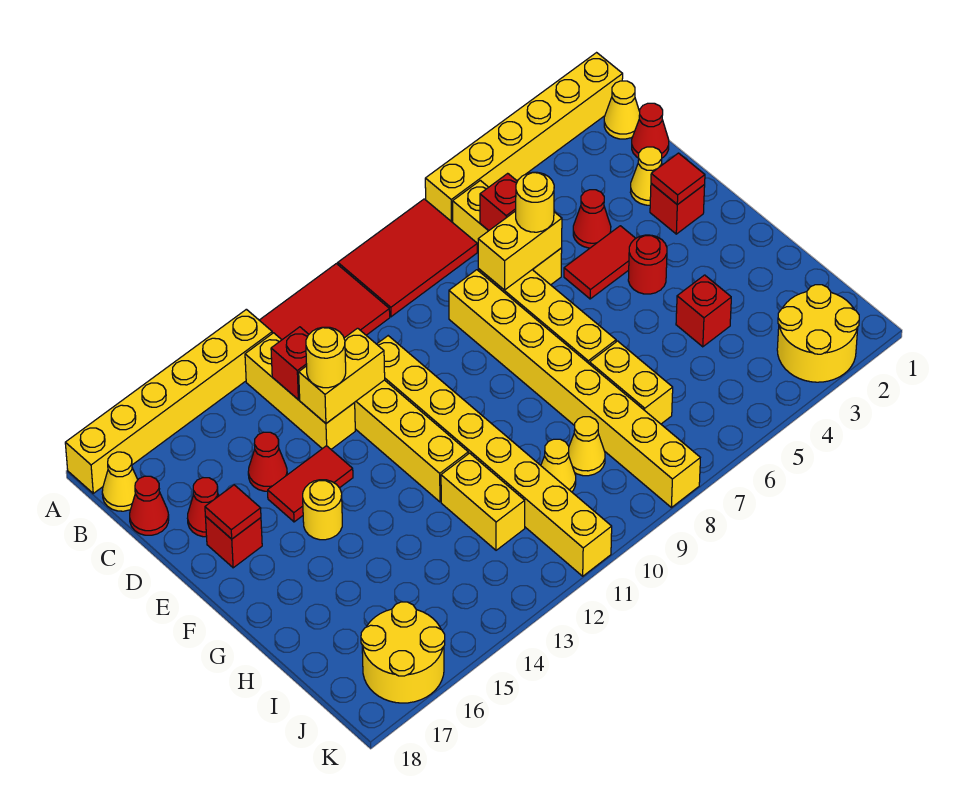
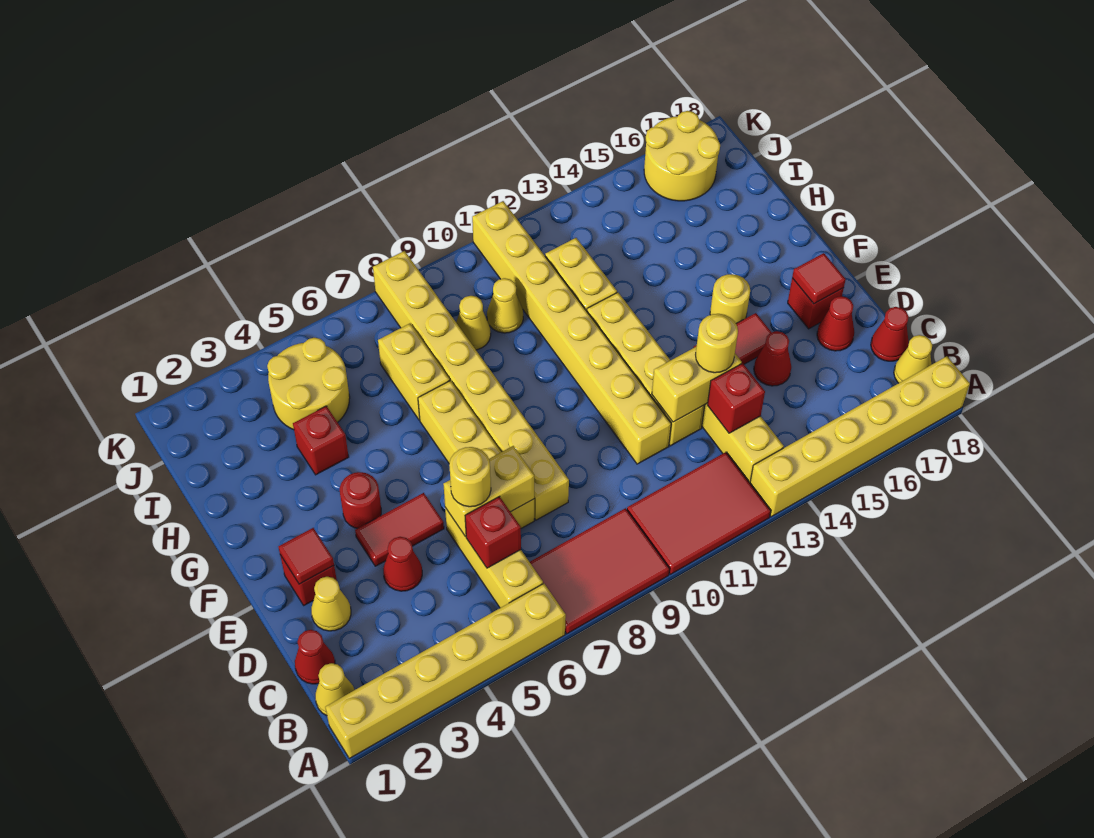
yellow 2x2 round brick [777,285,859,382] -> yellow 2x2 round brick moved to [267,338,350,430]

